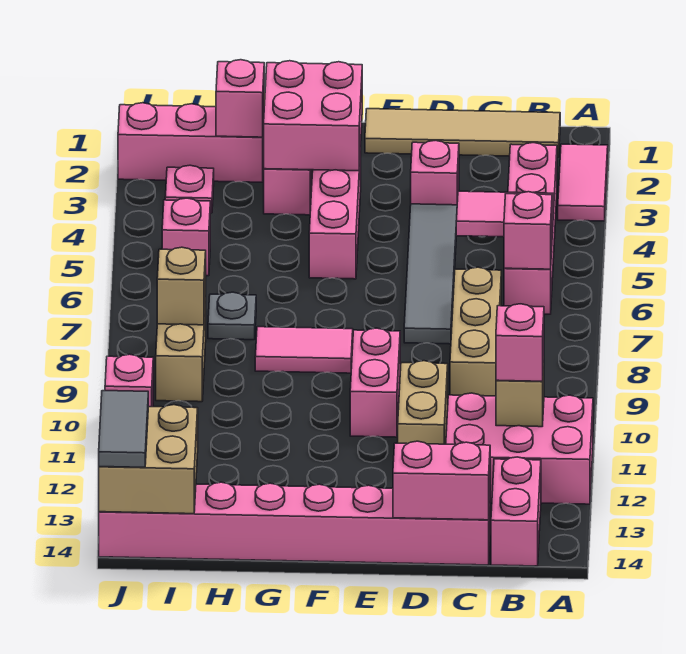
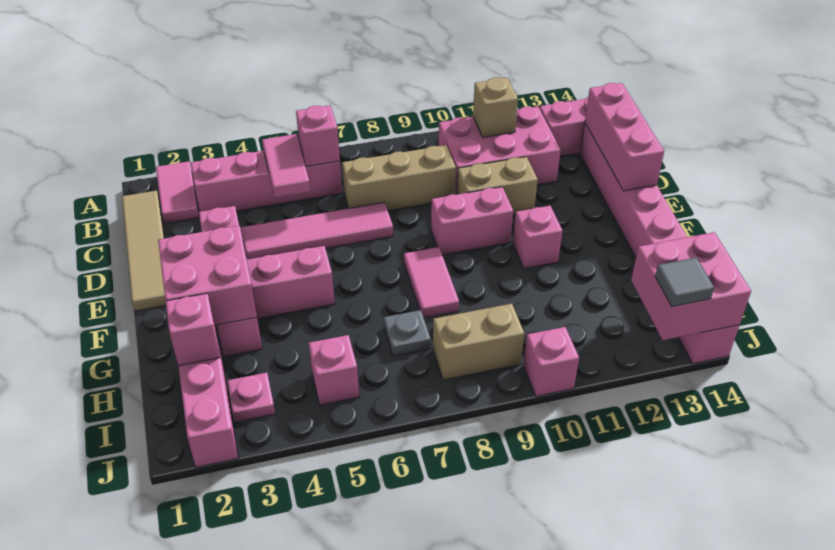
pink 1x2 tile [558,144,608,221] -> pink 1x2 tile turned to [156,161,199,224]
pink 2x3 brick [446,393,593,504] -> pink 2x3 brick turned to [439,106,561,195]
pink 1x1 brick [496,304,544,381] -> pink 1x1 brick moved to [513,206,562,269]
pink 1x2 brick [393,441,490,520] -> pink 1x3 brick [585,83,664,191]
grey 1x4 tile [404,204,457,344] -> pink 1x4 tile [241,202,393,259]
tan 1x1 brick [157,247,206,325] -> none
tan 2x2 brick [99,405,198,514] -> pink 2x2 brick [631,232,751,340]
grey 1x2 tile [99,391,148,467] -> grey 1x1 tile [655,257,714,307]

